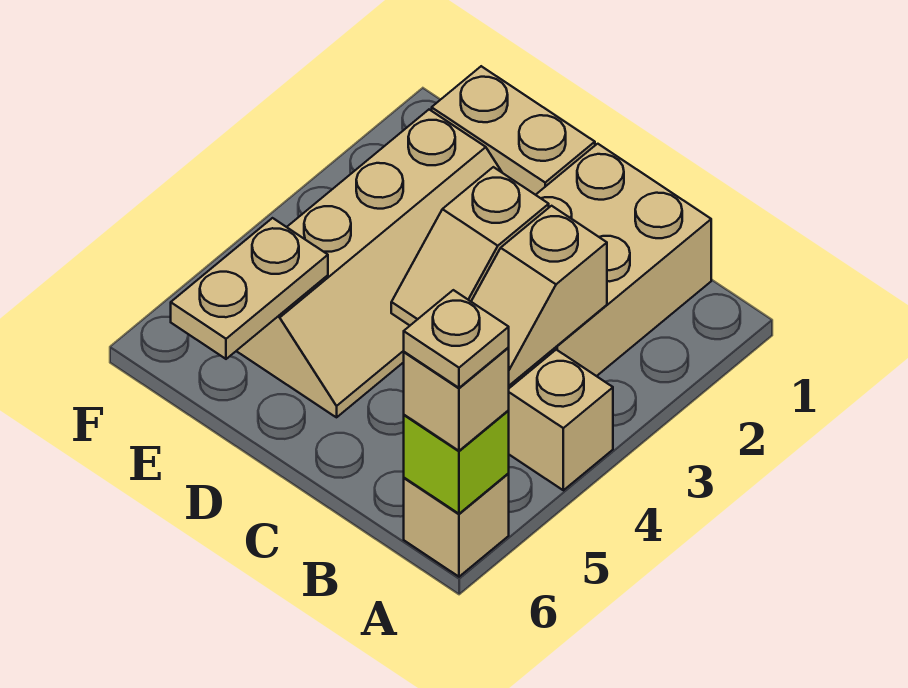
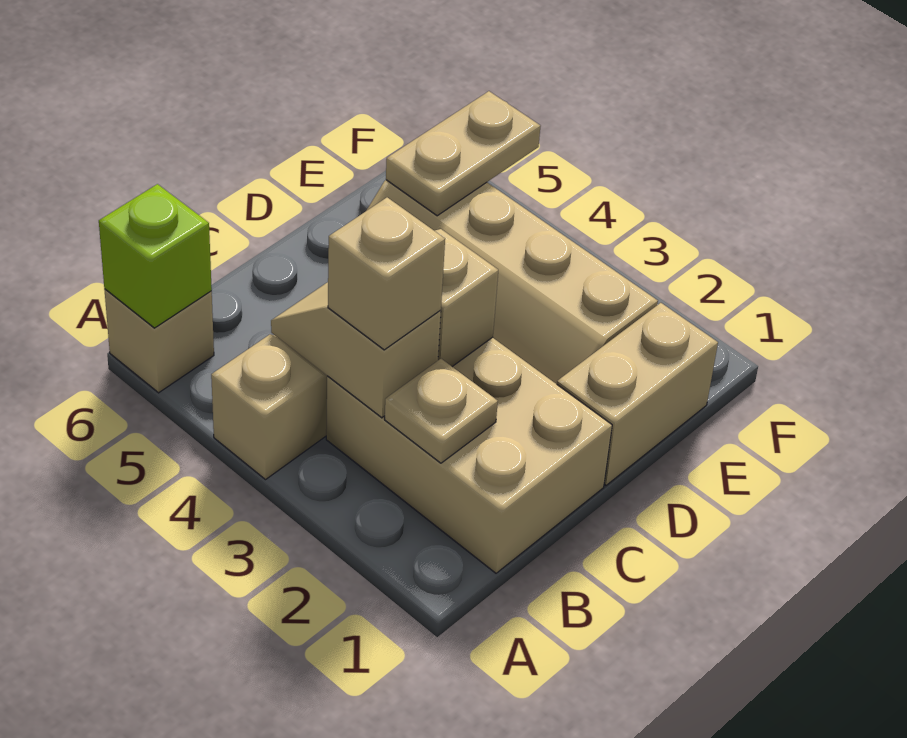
tan 1x1 brick [404,348,509,451] -> tan 1x1 brick moved to [328,197,445,350]
tan 1x1 plate [404,290,509,388] -> tan 1x1 plate moved to [385,359,498,463]
tan 1x2 plate [171,218,328,359] -> tan 1x2 plate turned to [386,91,540,216]

